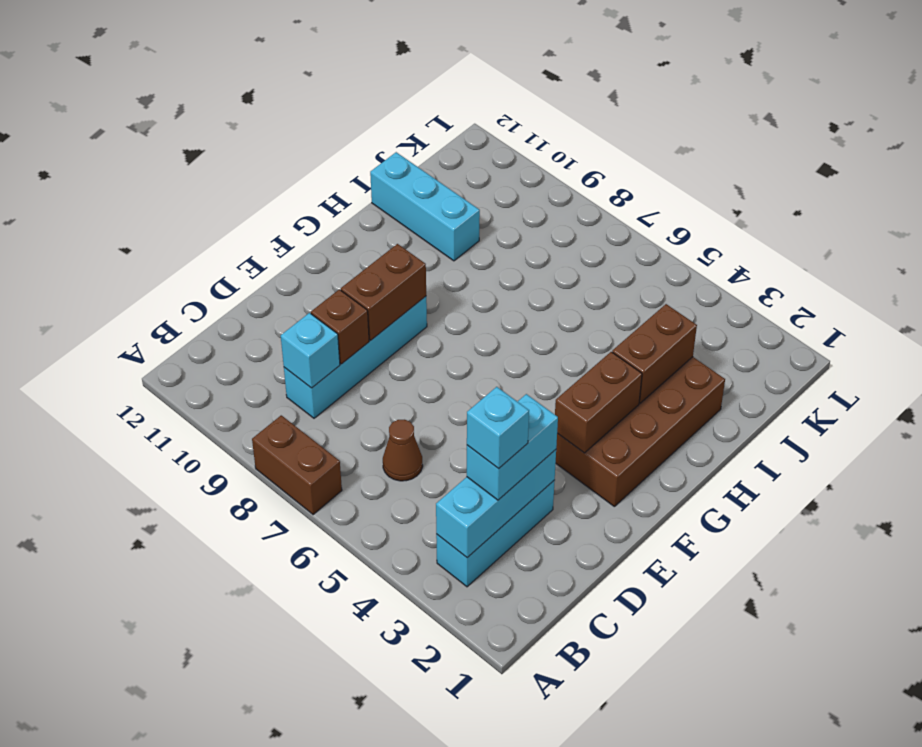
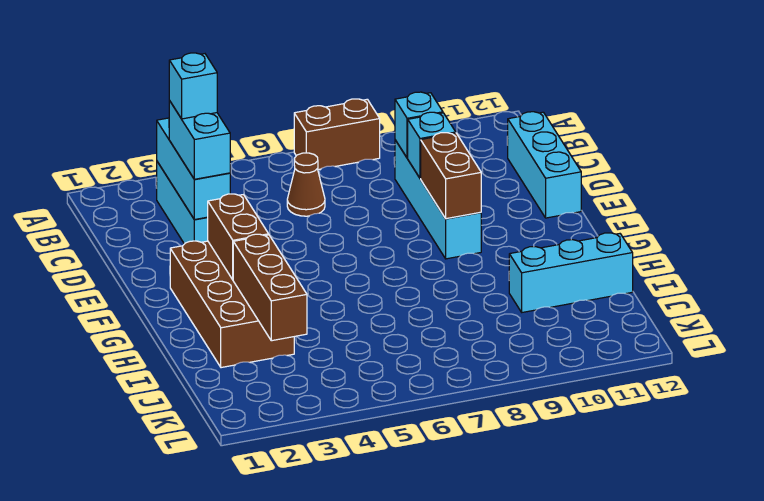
none -> cyan 1x3 brick [507,112,581,218]
brown 1x1 brick [311,289,369,364] -> cyan 1x1 brick [408,112,456,178]
brown 1x2 brick [612,304,697,403] -> brown 1x3 brick [233,234,307,341]

